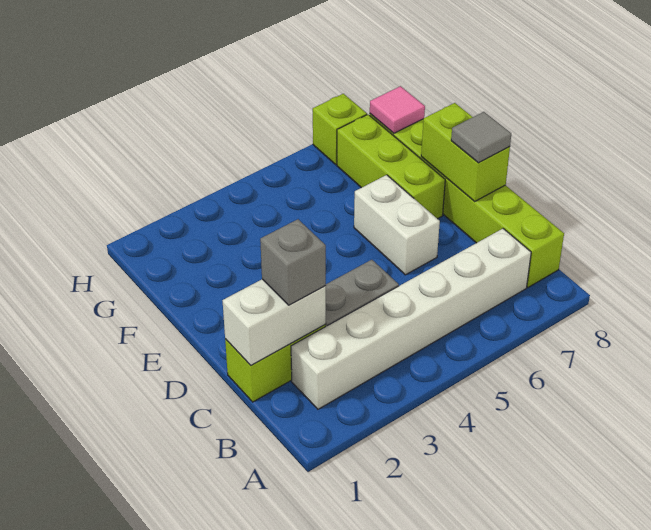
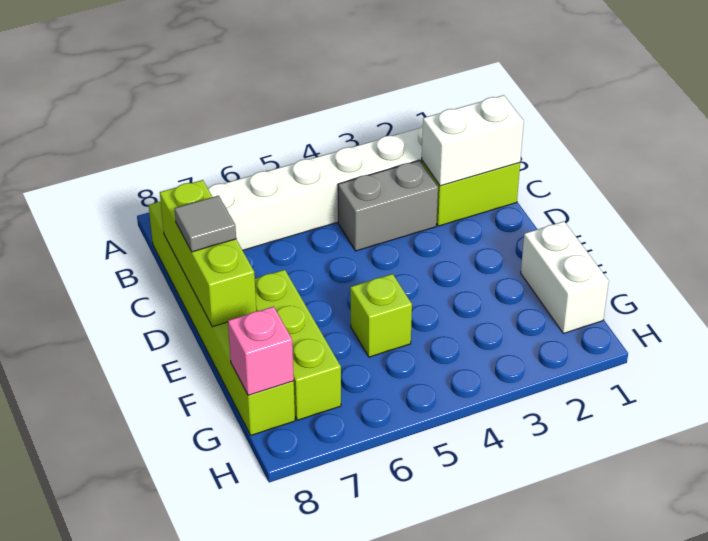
grey 1x1 brick [260,219,326,305] -> none
white 1x2 brick [354,175,440,275] -> white 1x2 brick moved to [521,221,609,334]
lime 1x2 brick [421,103,510,202] -> lime 1x3 brick [160,180,256,327]
pink 1x1 tile [370,86,425,133] -> pink 1x1 brick [228,306,294,395]
lime 1x1 brick [313,94,367,165] -> lime 1x1 brick moved to [350,274,412,357]

